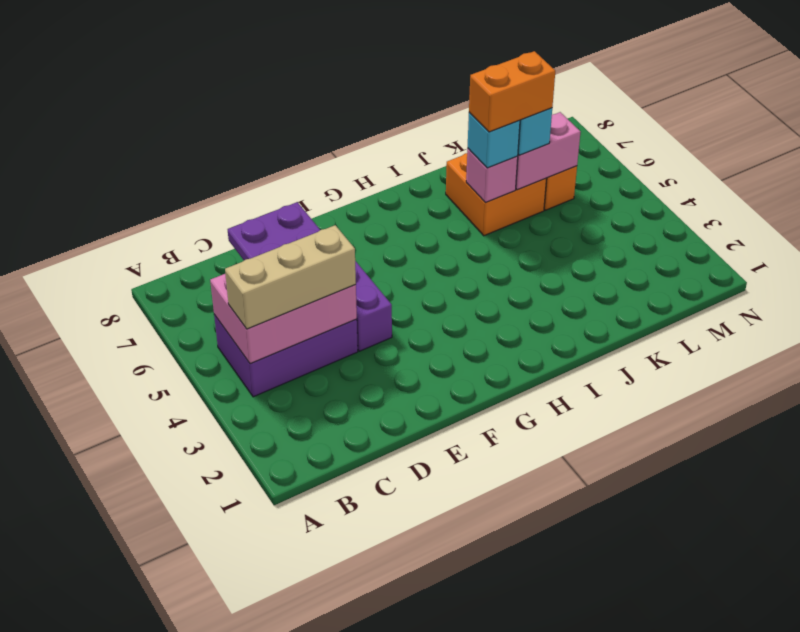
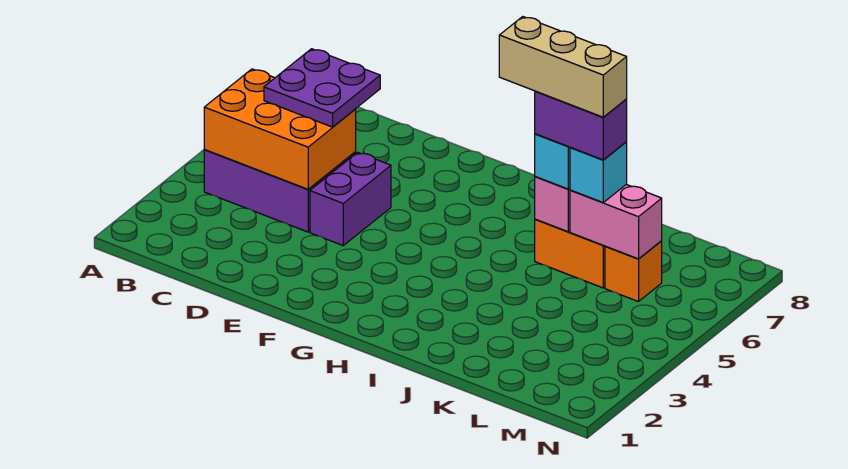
pink 2x3 brick [210,274,357,364] -> orange 2x3 brick [204,69,356,189]
tan 1x3 brick [225,225,356,329] -> tan 1x3 brick moved to [499,17,627,117]
orange 1x2 brick [469,51,555,132] -> purple 1x2 brick [535,91,627,160]

